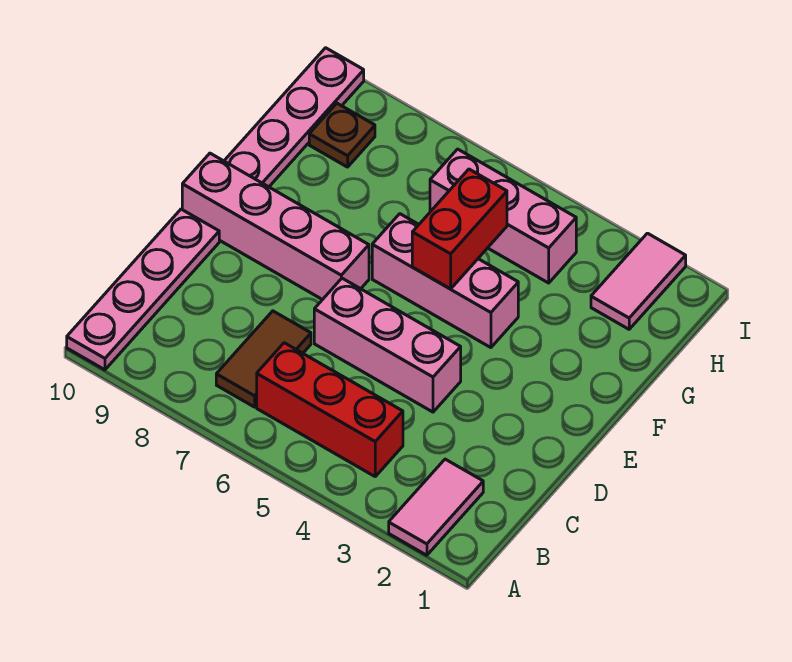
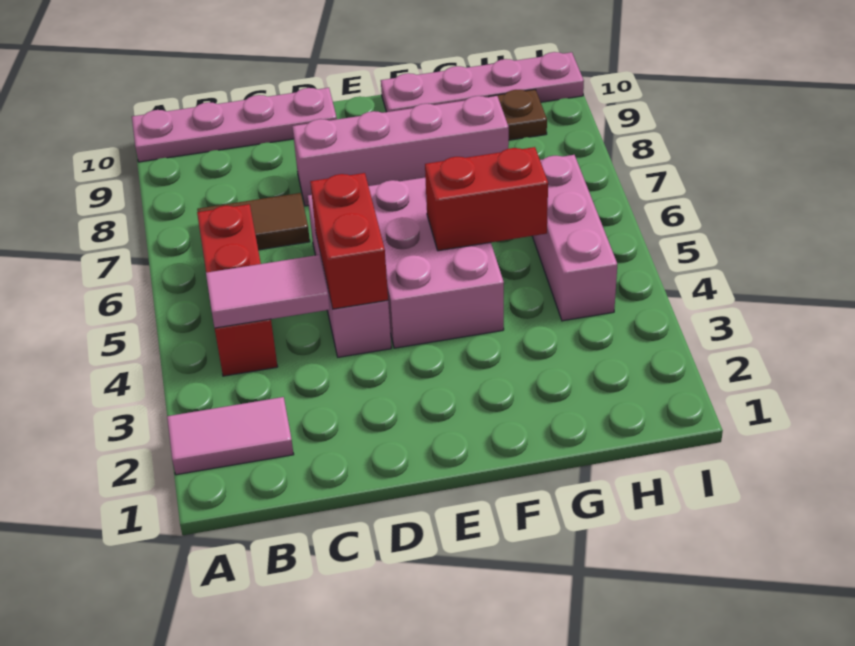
none -> red 1x2 brick [310,173,388,309]
pink 1x4 brick [182,153,369,300] -> pink 1x4 brick turned to [292,96,509,206]
pink 1x3 brick [372,214,518,348] -> pink 2x3 brick [369,178,504,348]
pink 1x2 tile [591,233,686,329] -> pink 1x2 tile moved to [206,255,330,328]

